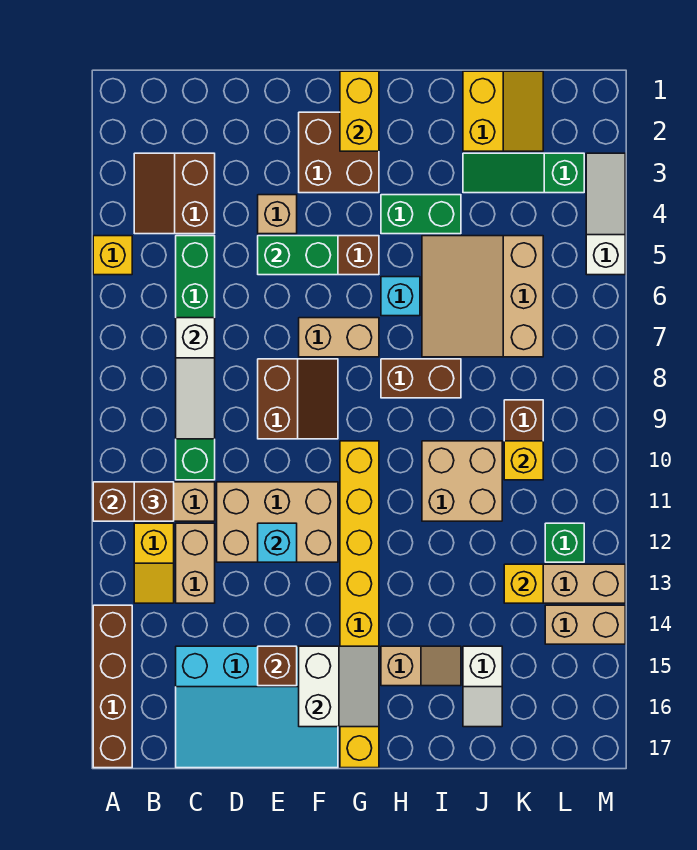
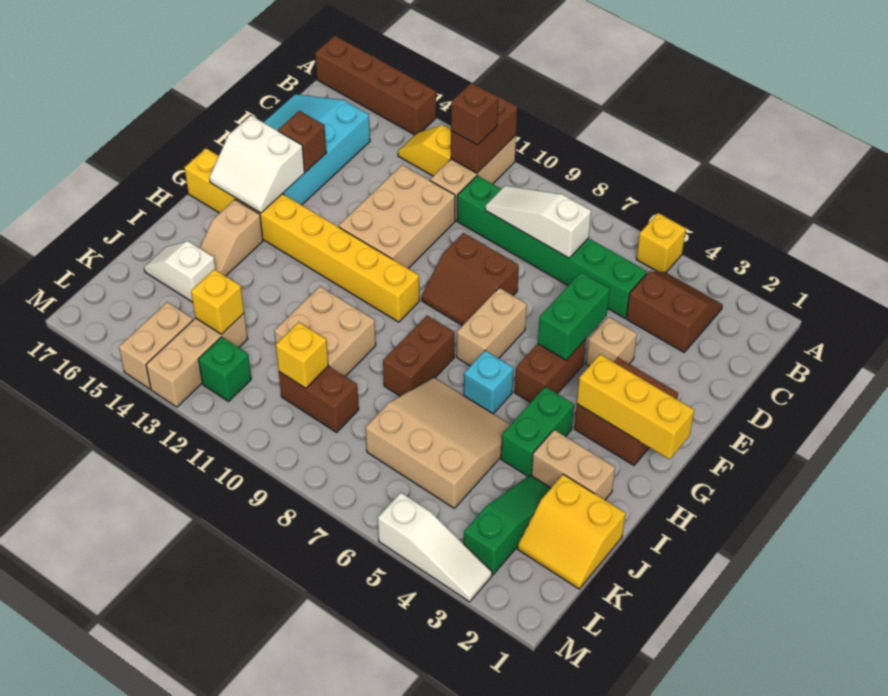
tan 1x2 brick [176,523,215,603] -> tan 1x2 brick moved to [531,430,615,500]
cyan 1x1 brick [258,523,297,562] -> none
yellow 1x2 brick [340,71,379,151] -> yellow 1x3 brick [577,354,694,459]

